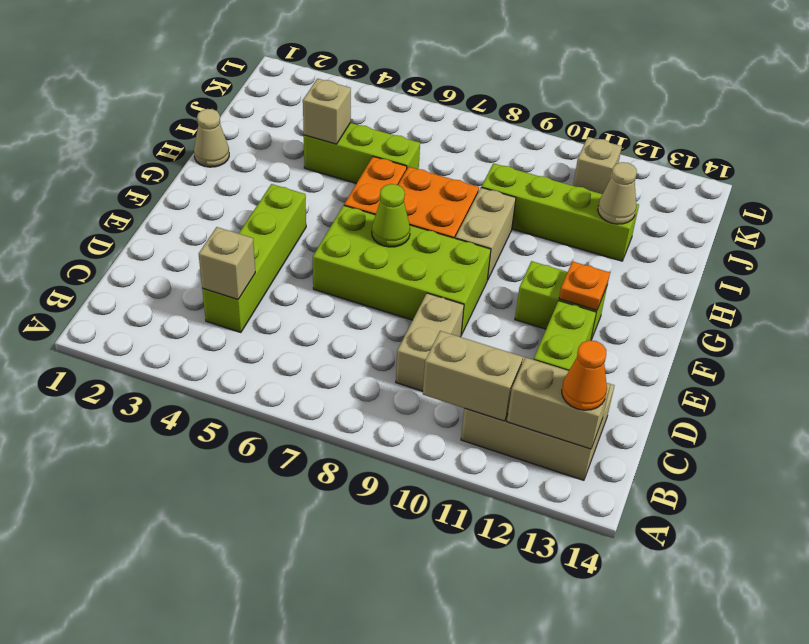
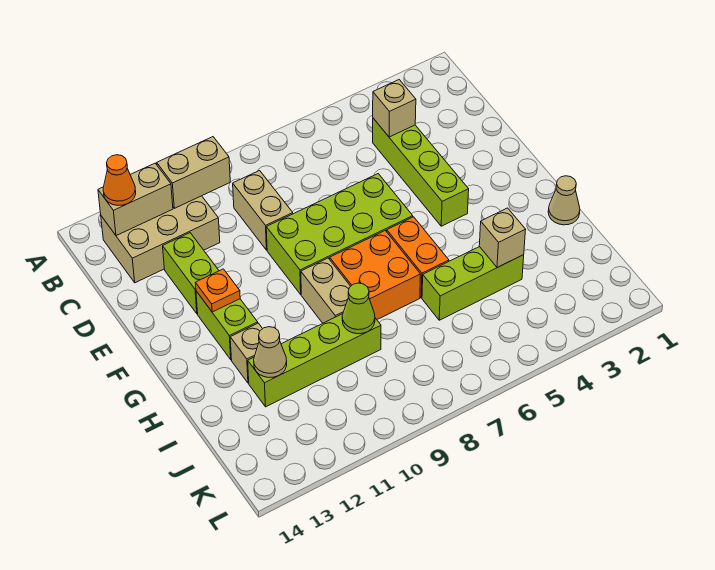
lime 1x1 cone [372,184,410,247] -> lime 1x1 cone moved to [342,283,375,334]
lime 1x2 brick [515,261,607,340] -> lime 1x2 brick turned to [196,291,258,360]
tan 1x1 brick [573,137,622,194] -> tan 1x1 brick moved to [230,323,263,383]

